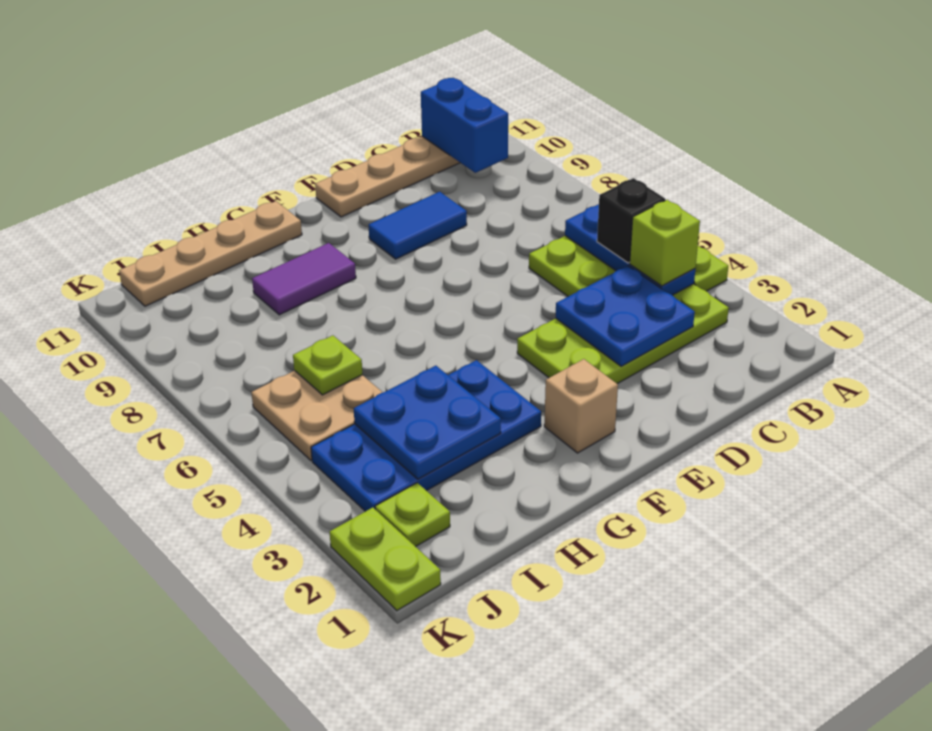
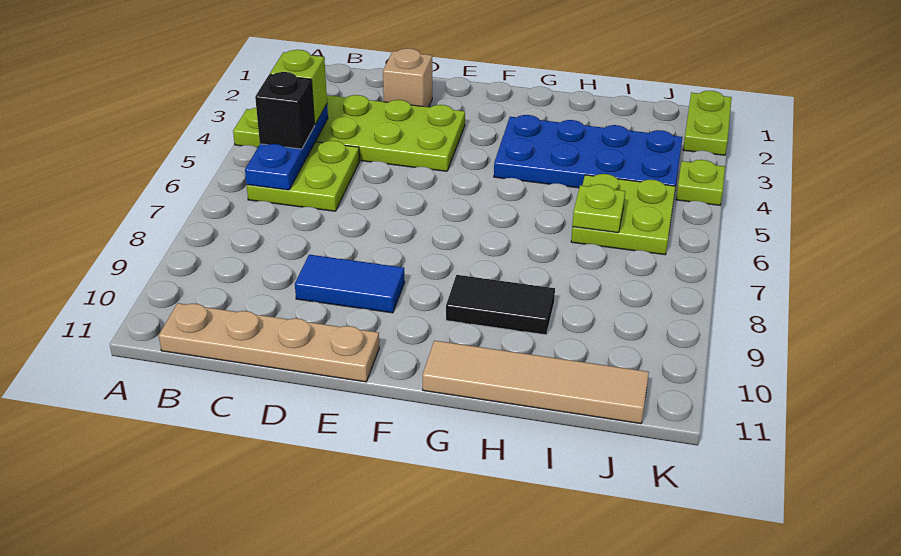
blue 1x2 brick [421,78,508,173] -> none
blue 2x2 plate [556,266,695,366] -> none
tan 1x1 brick [544,359,618,453] -> tan 1x1 brick moved to [383,48,432,107]
purple 1x2 tile [252,243,356,315] -> black 1x2 tile [446,275,555,335]
tan 1x4 plate [119,201,302,306] -> tan 1x4 tile [423,341,649,424]
blue 2x2 plate [354,366,501,479] -> none
tan 2x2 plate [251,371,383,460] -> lime 2x2 plate [571,174,676,255]
lime 1x1 plate [375,483,450,547] -> lime 1x1 plate moved to [676,160,725,205]

